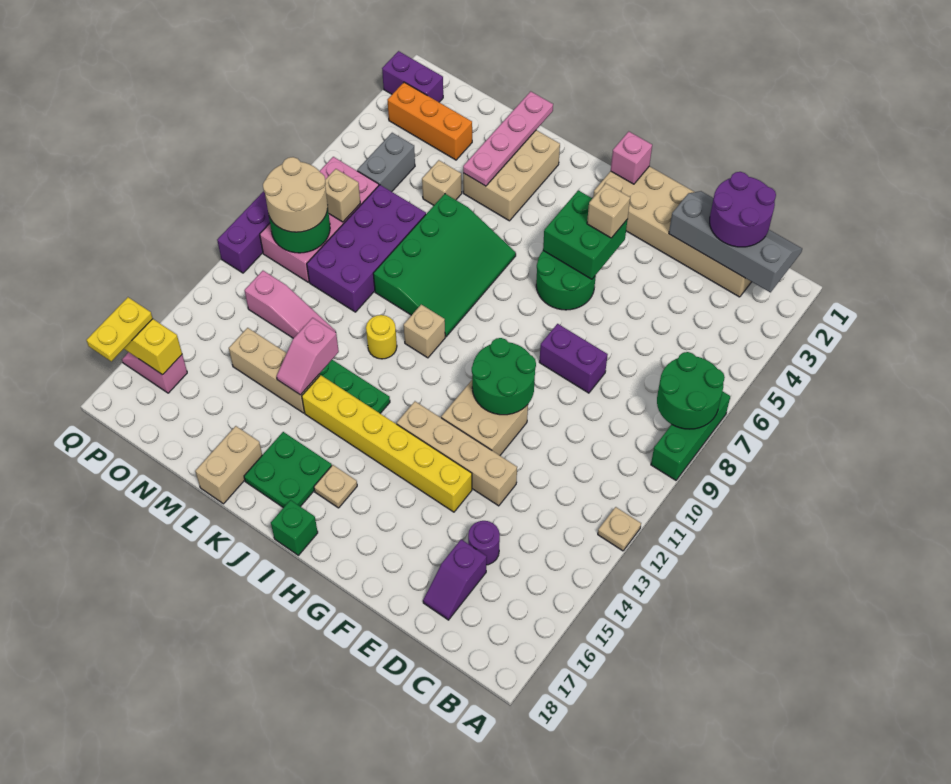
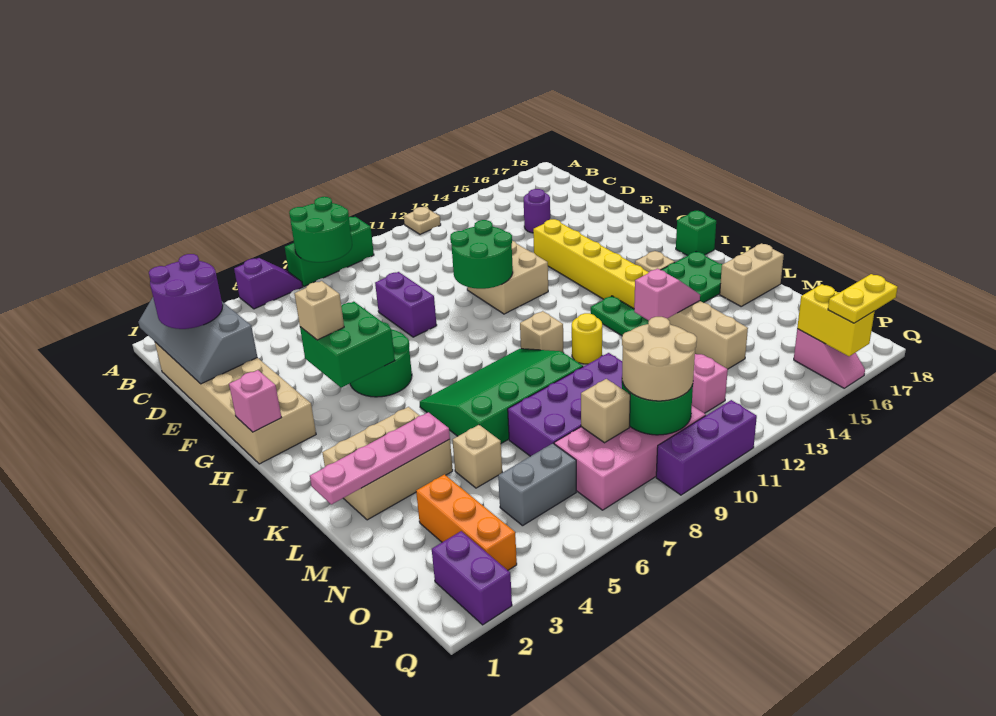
purple 1x2 slope [423,539,487,620] -> purple 1x2 slope moved to [234,258,303,309]
tan 1x4 brick [397,401,517,506] -> none

